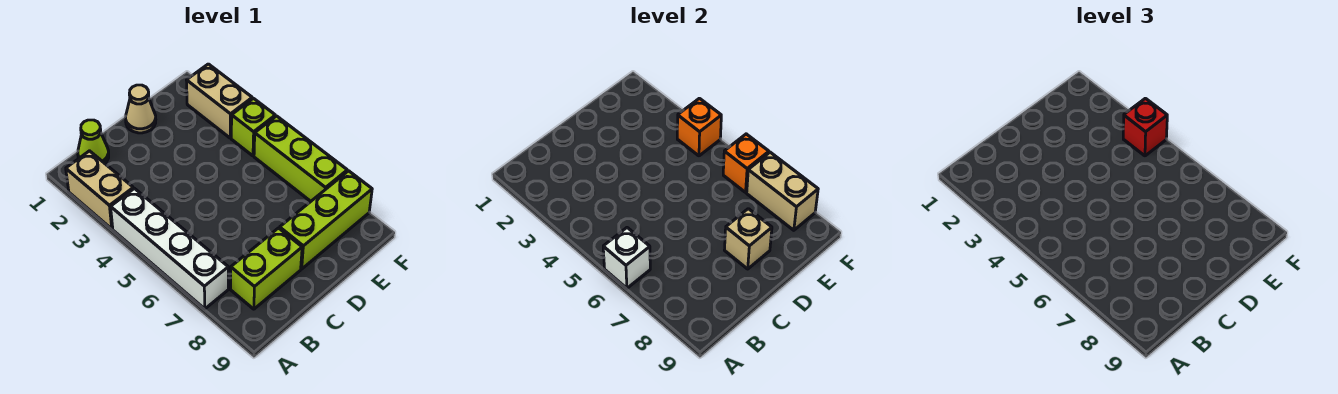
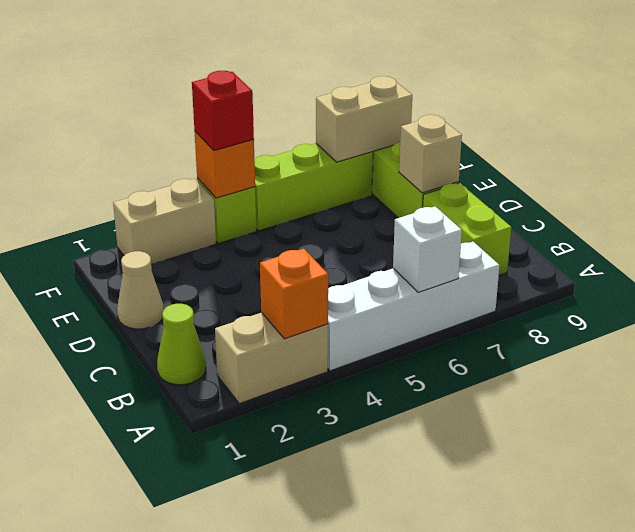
orange 1x1 brick [723,134,769,192] -> orange 1x1 brick moved to [260,249,328,339]

